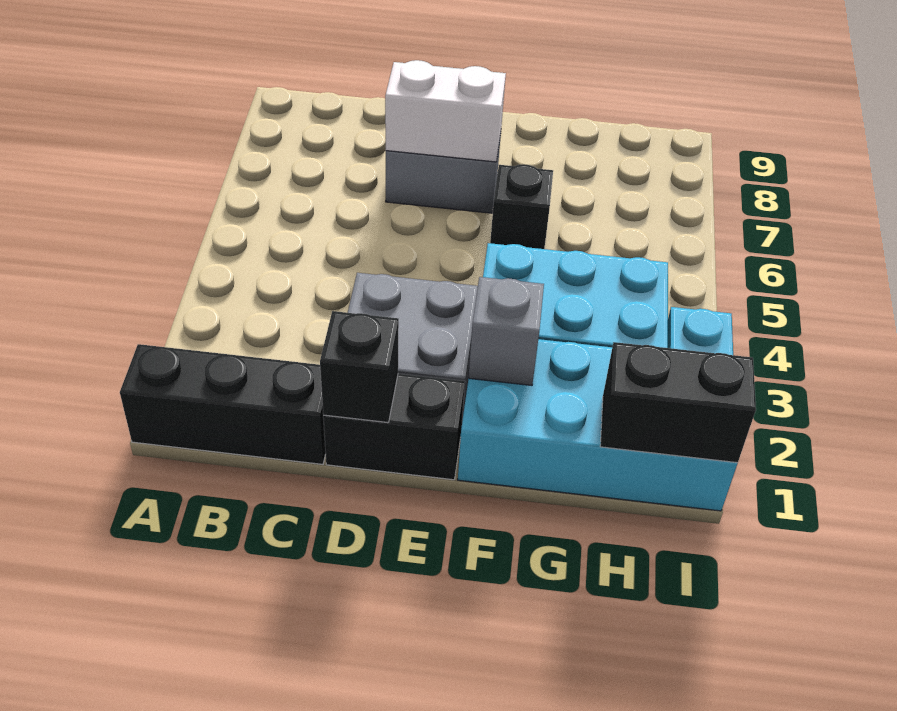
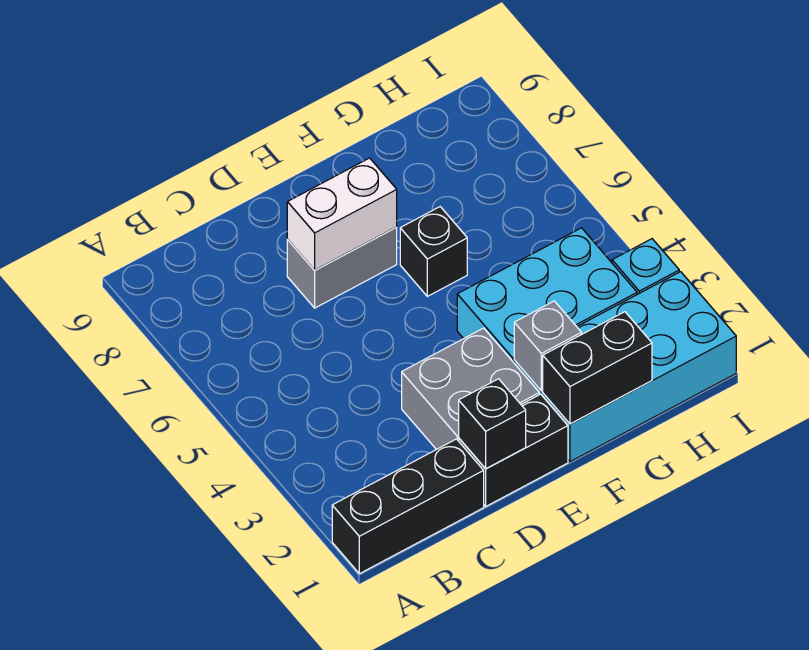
black 1x2 brick [600,342,756,463] -> black 1x2 brick moved to [543,312,652,424]

